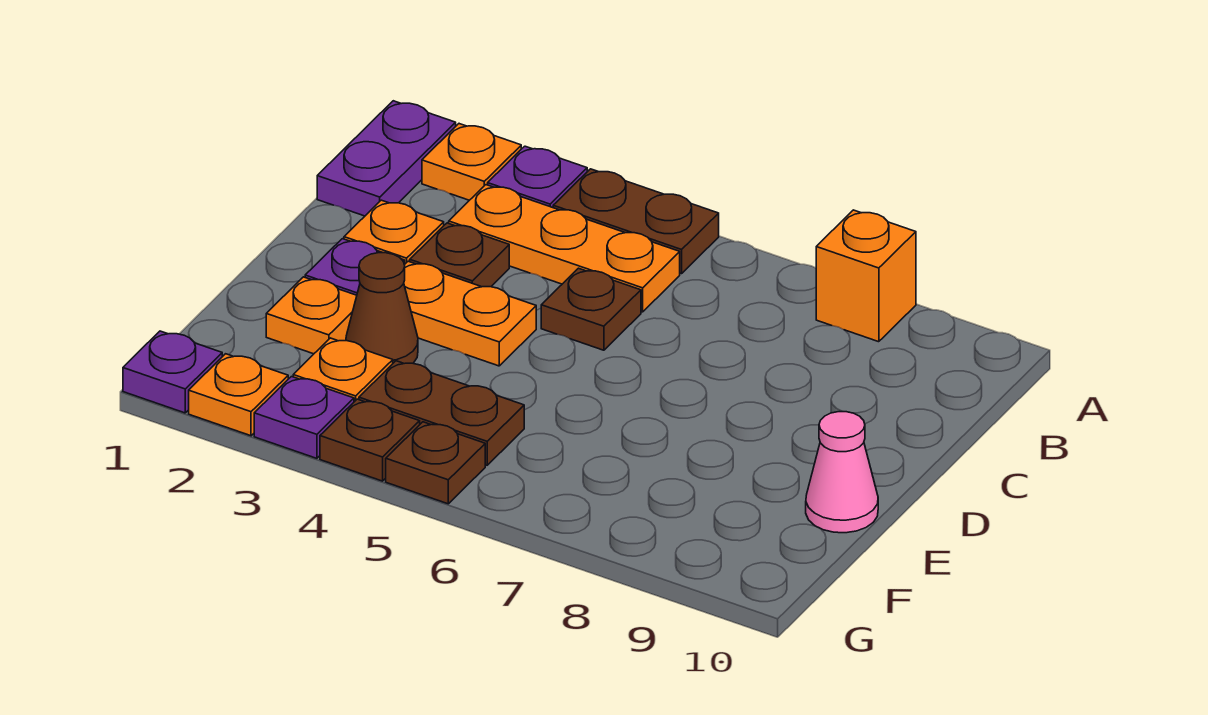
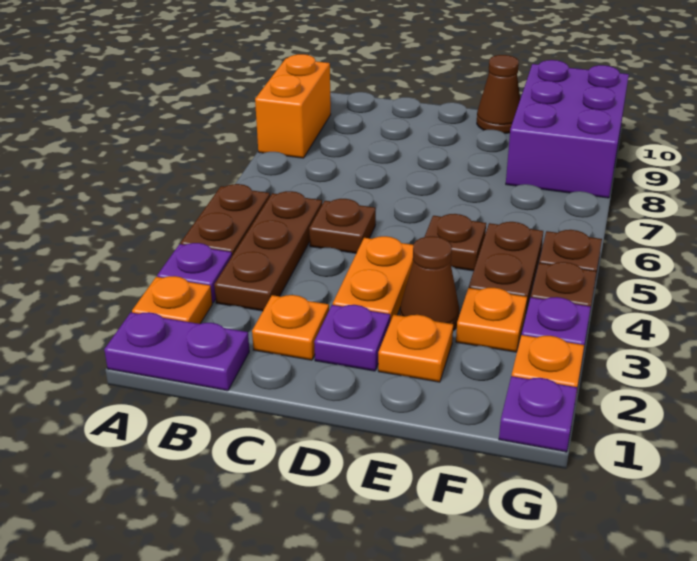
orange 1x1 brick [816,210,916,342] -> orange 1x2 brick [255,54,331,158]
orange 1x3 plate [449,185,680,312] -> brown 1x3 plate [214,191,322,311]
brown 1x1 plate [410,223,509,287] -> brown 1x1 plate moved to [425,214,486,271]
pink 1x1 cone [806,412,878,533] -> brown 1x1 cone [477,55,520,133]
none -> purple 2x3 brick [506,60,629,198]

